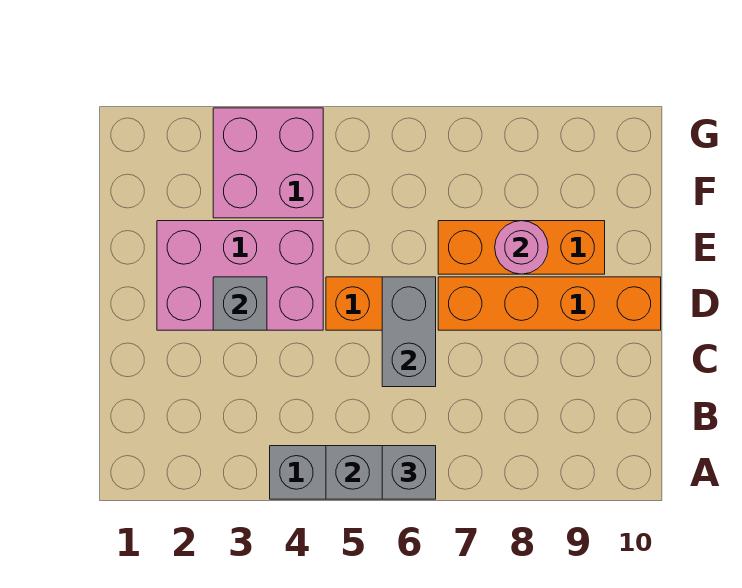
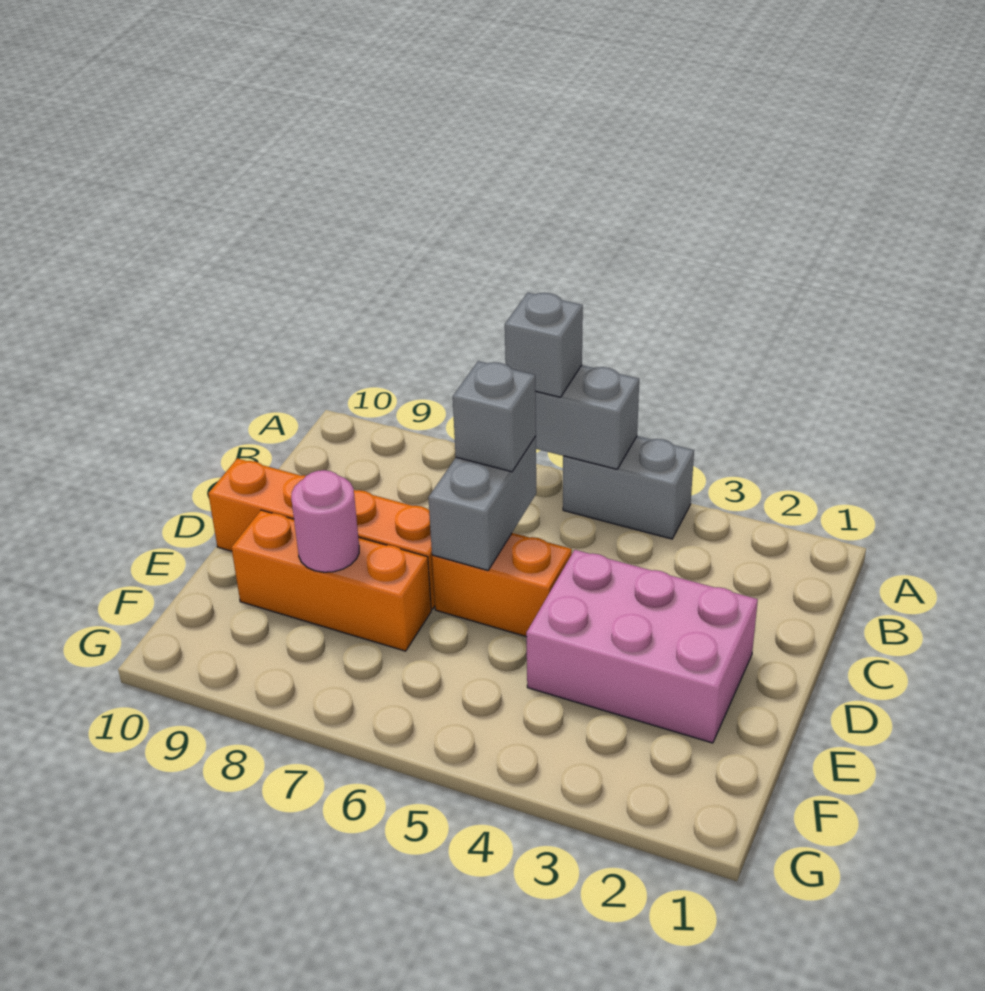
grey 1x1 brick [213,277,267,330] -> grey 1x1 brick moved to [453,361,536,472]
pink 2x2 brick [213,108,323,218] -> none

